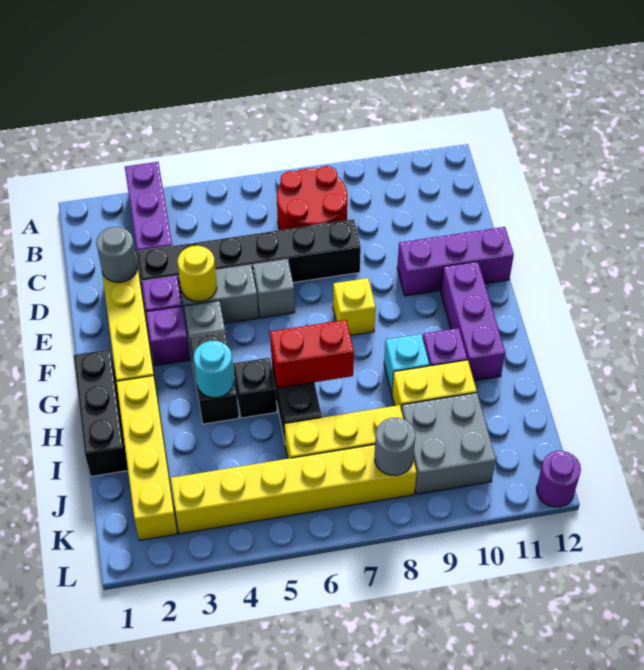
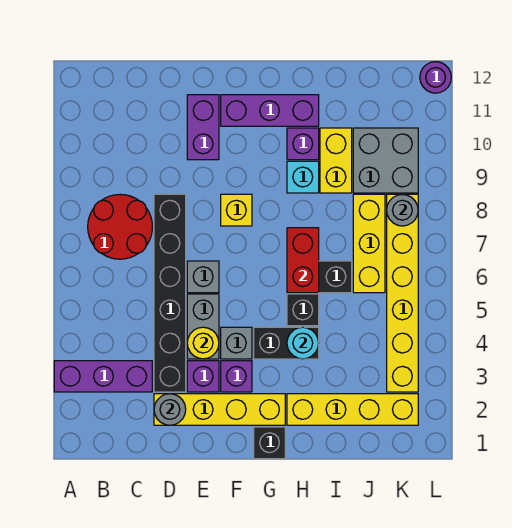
purple 1x3 brick [397,227,514,296] -> purple 1x2 brick [187,95,219,160]
black 1x3 brick [74,349,128,476] -> black 1x1 brick [254,427,285,459]

